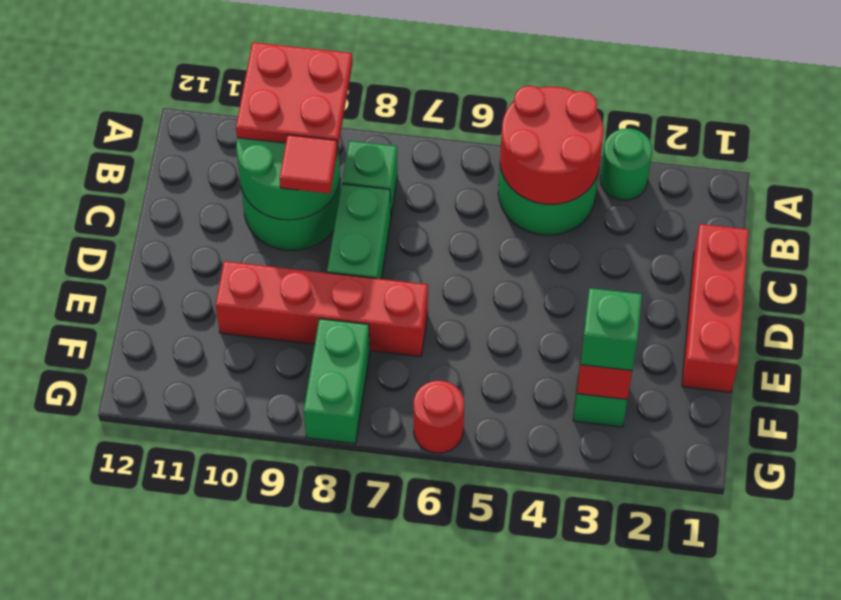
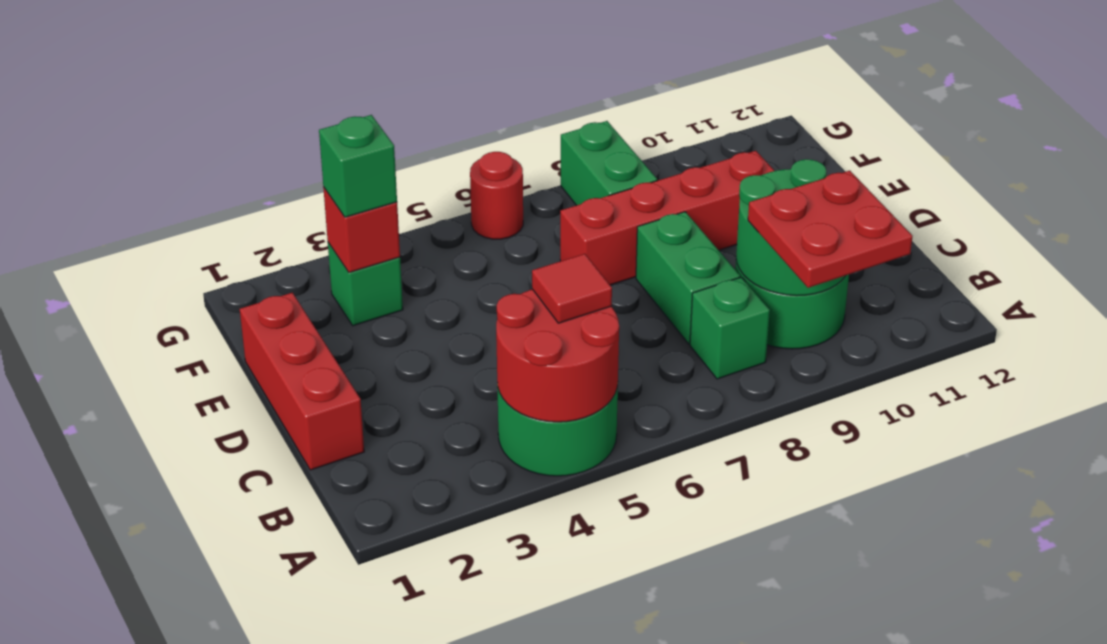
green 1x1 round brick [600,128,652,200] -> none
red 1x1 tile [280,135,338,193] -> red 1x1 tile moved to [532,254,612,323]

